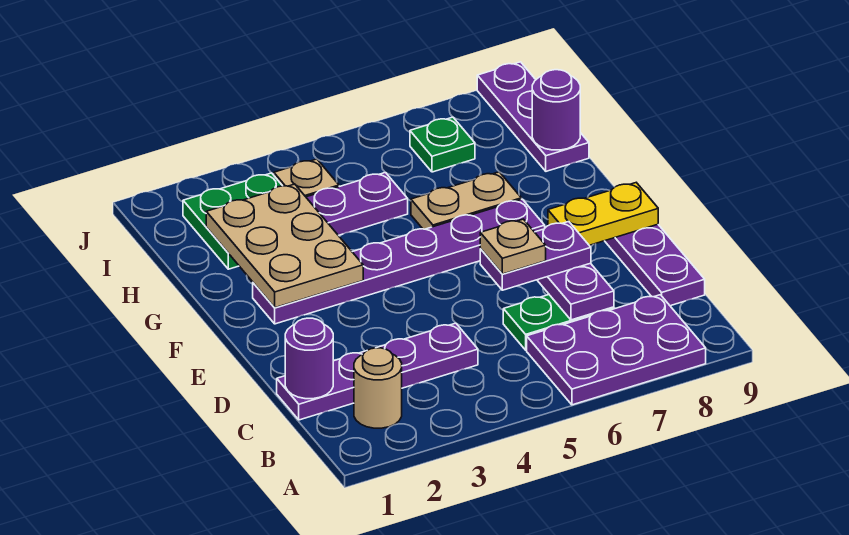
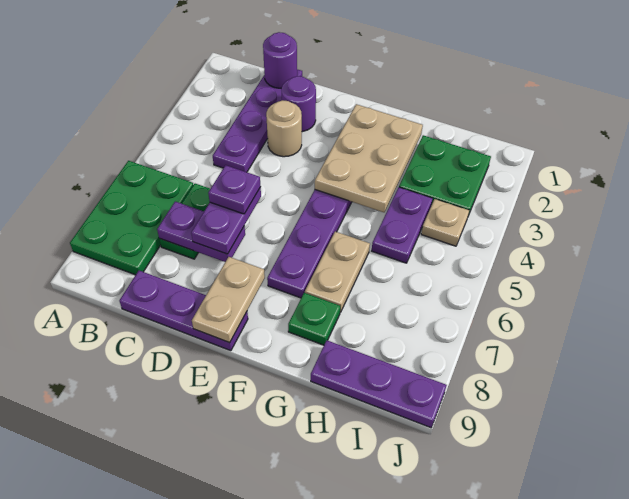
purple 2x3 plate [527,295,706,405] -> green 2x3 plate [70,161,193,275]
tan 1x1 round brick [354,348,402,428] -> tan 1x1 round brick moved to [266,100,302,157]
tan 1x1 plate [480,219,546,274] -> purple 1x1 plate [208,165,261,214]
yellow 1x2 plate [548,183,658,245] -> tan 1x2 plate [192,257,265,343]
tan 2x3 plate [206,184,363,308] -> tan 2x3 plate turned to [315,104,423,212]
purple 1x1 round brick [532,70,580,150] -> purple 1x1 round brick moved to [281,76,316,132]
green 1x1 plate [410,117,475,172] -> green 1x1 plate moved to [288,293,340,345]

